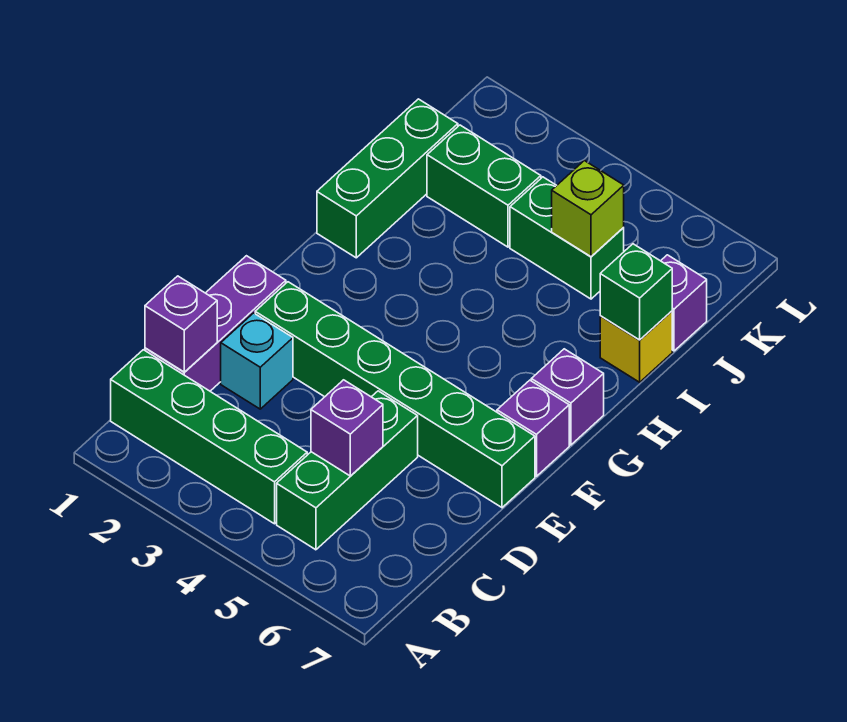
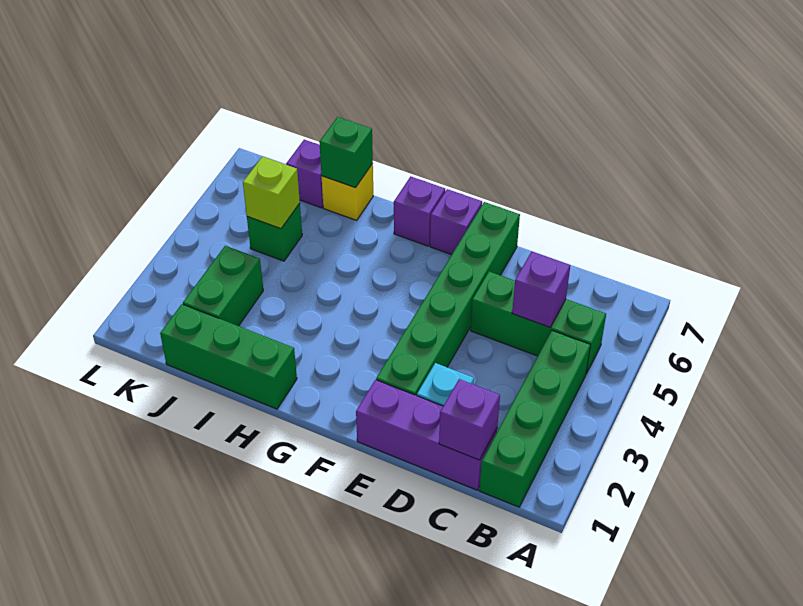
green 1x2 brick [510,177,624,299] -> green 1x1 brick [247,203,302,261]

